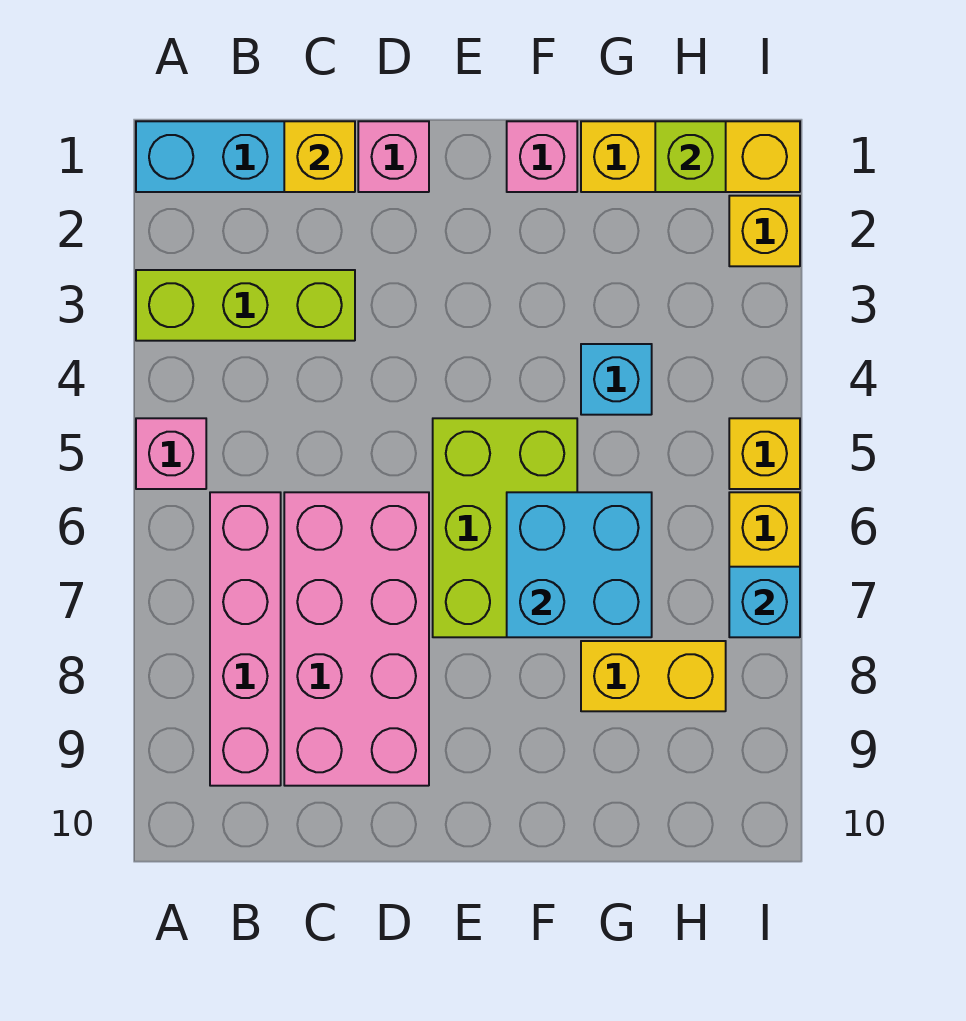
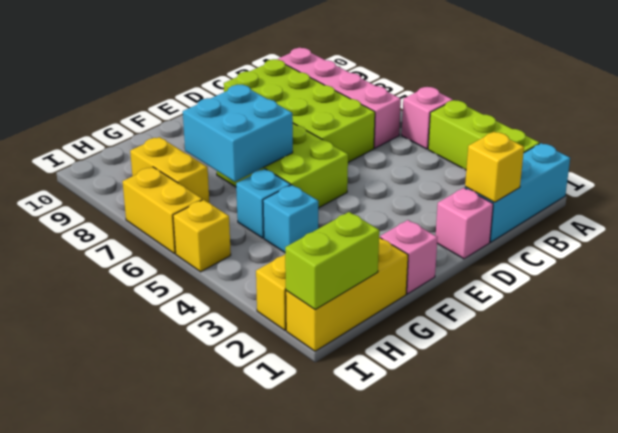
lime 1x3 brick [136,270,355,341] -> lime 1x3 brick turned to [428,100,539,170]
pink 2x4 brick [284,492,429,786] -> lime 2x4 brick [224,59,375,162]
yellow 1x2 brick [581,641,726,711] -> yellow 1x2 brick turned to [130,137,209,203]
lime 1x1 brick [655,121,726,192] -> lime 1x2 brick [285,212,379,310]
cyan 1x1 brick [729,567,800,637] -> cyan 1x1 brick moved to [236,169,291,238]

